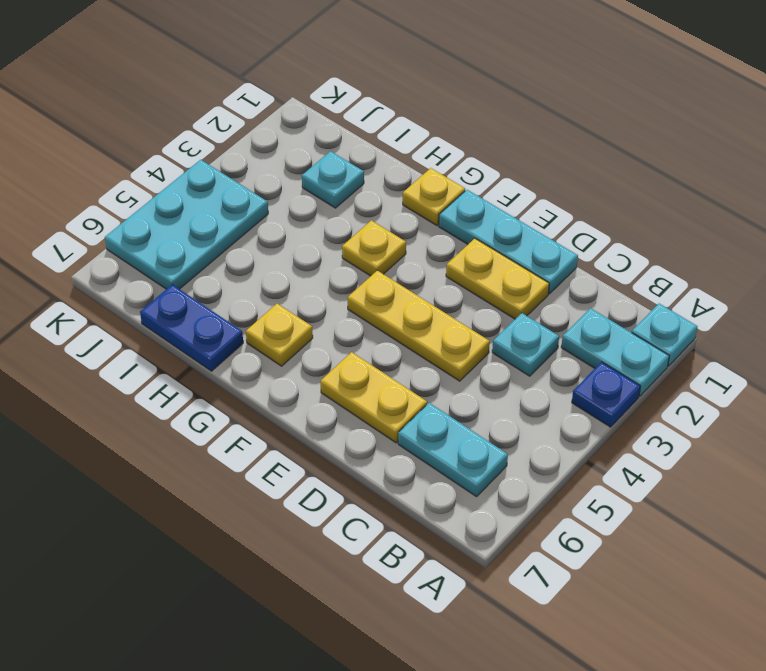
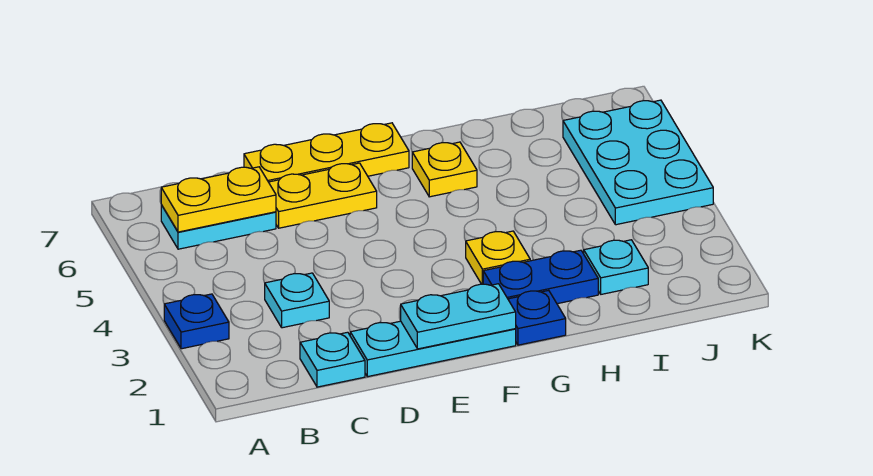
cyan 1x1 plate [632,304,697,366] -> cyan 1x1 plate moved to [300,332,365,387]
cyan 1x2 plate [561,308,669,396] -> cyan 1x2 plate moved to [401,284,516,349]
yellow 1x2 plate [446,238,549,319] -> yellow 1x2 plate moved to [161,167,276,232]
yellow 1x3 plate [348,270,490,381] -> yellow 1x3 plate moved to [244,123,409,182]
yellow 1x1 plate [403,168,465,225] -> blue 1x1 plate [508,290,566,345]
blue 1x2 plate [140,285,243,371] -> blue 1x2 plate moved to [483,250,598,304]

